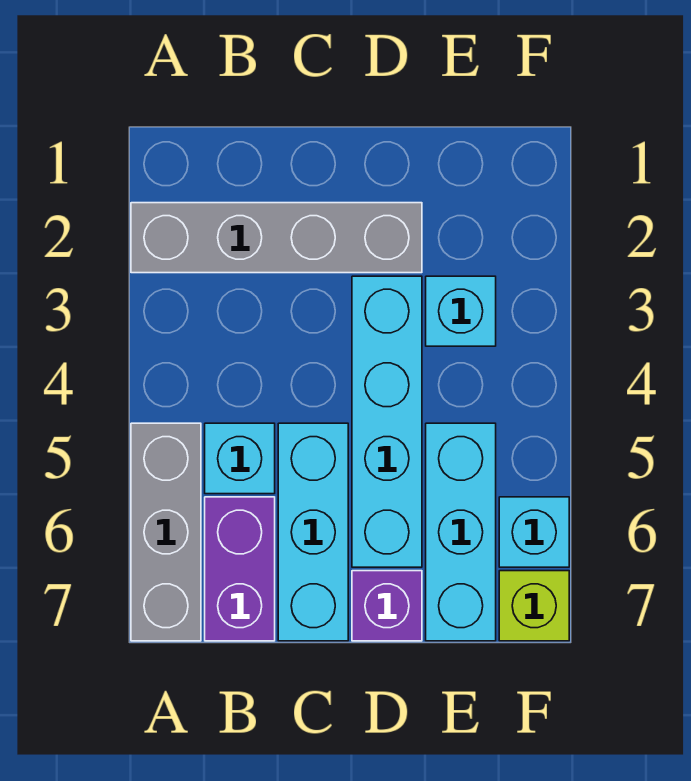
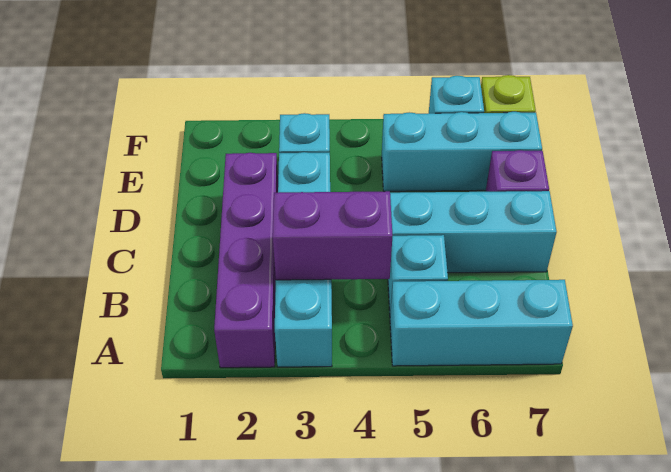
grey 1x4 brick [131,203,422,273] -> purple 1x4 brick [214,153,278,368]
grey 1x3 brick [131,423,201,641] -> cyan 1x3 brick [390,280,573,366]
purple 1x2 brick [205,497,275,641] -> purple 1x2 brick moved to [273,191,393,280]
cyan 1x4 brick [352,276,422,567] -> cyan 1x4 brick turned to [275,152,332,367]

